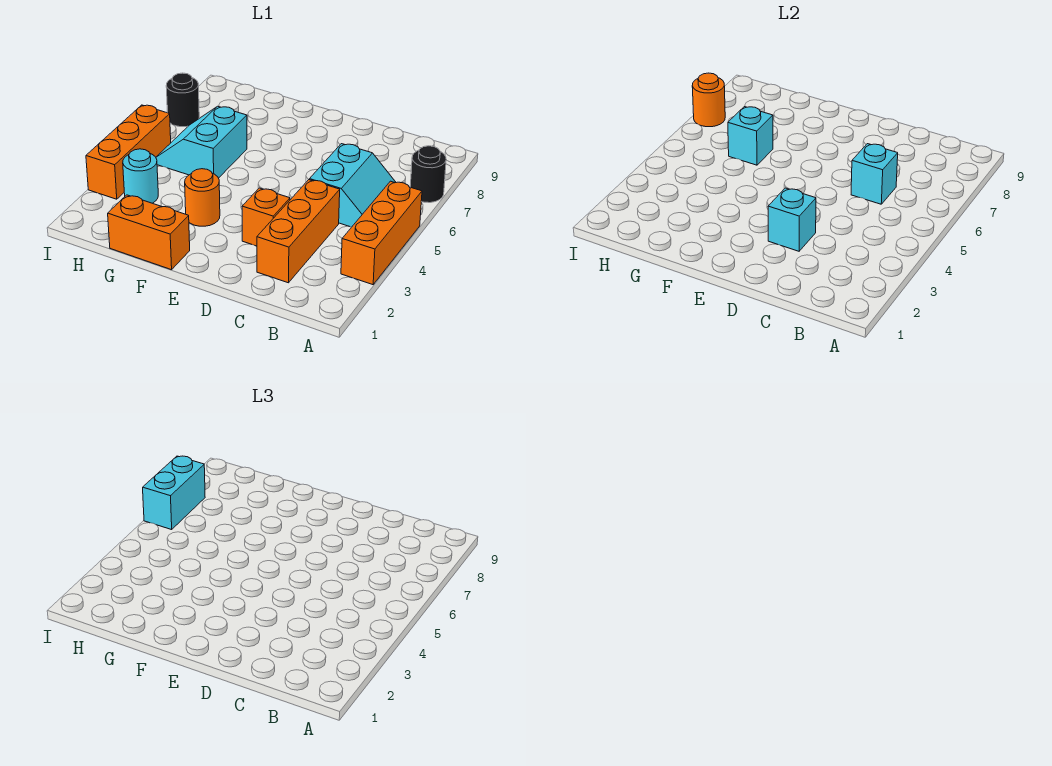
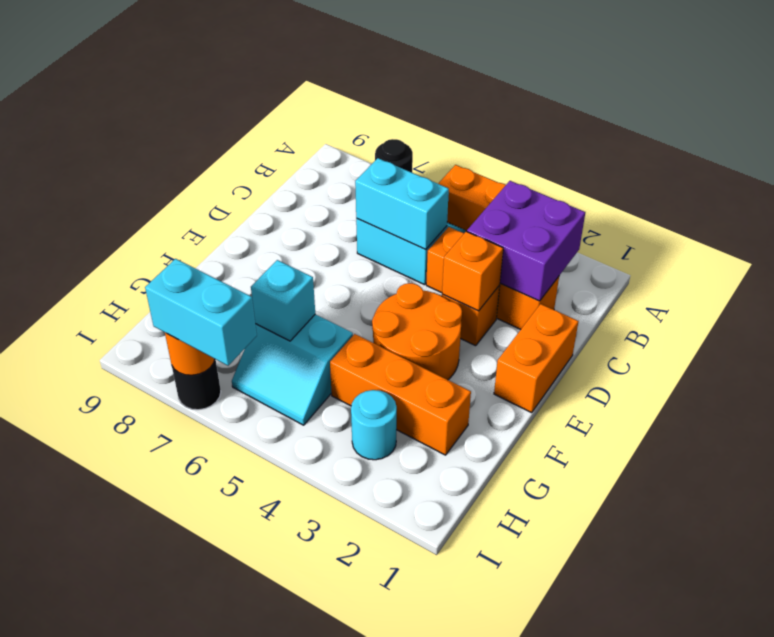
none -> purple 2x2 brick [467,181,585,301]
cyan 1x1 brick [851,144,898,204] -> cyan 1x2 brick [355,158,449,250]
cyan 1x1 brick [768,188,816,251] -> orange 1x1 brick [442,231,503,311]
orange 1x2 brick [108,195,190,270] -> orange 1x2 brick moved to [494,304,579,413]
orange 1x1 round brick [185,169,220,226] -> orange 2x2 round brick [372,283,462,380]
orange 1x3 brick [86,105,171,199] -> orange 1x3 brick moved to [330,334,471,455]

